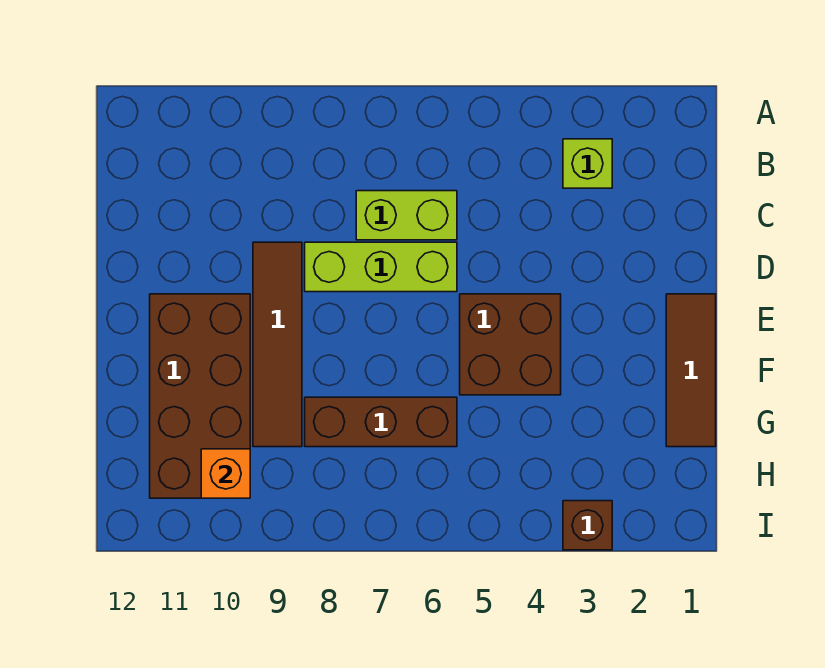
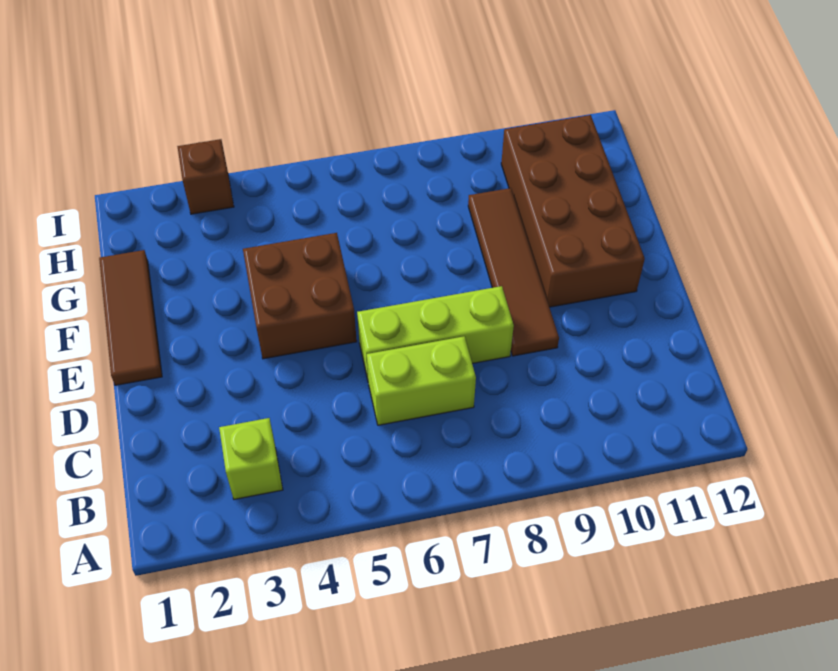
brown 1x3 brick [305,397,457,447] -> none
orange 1x1 brick [201,449,250,498] -> none

